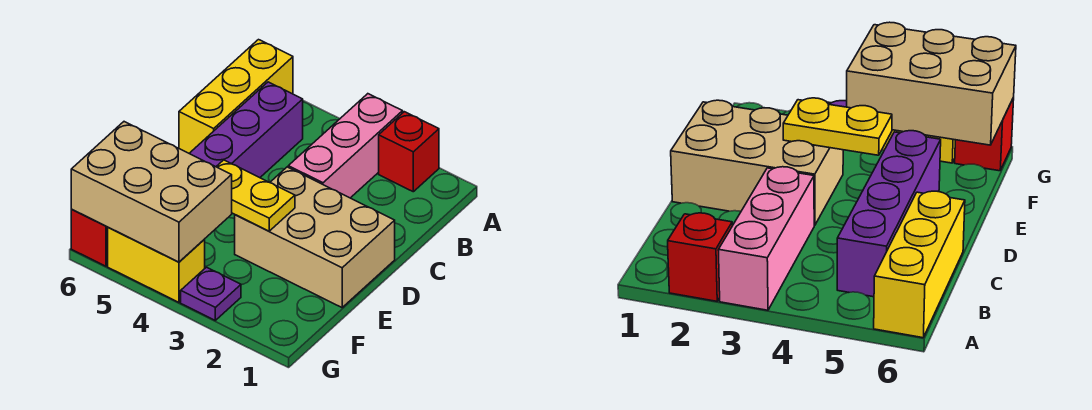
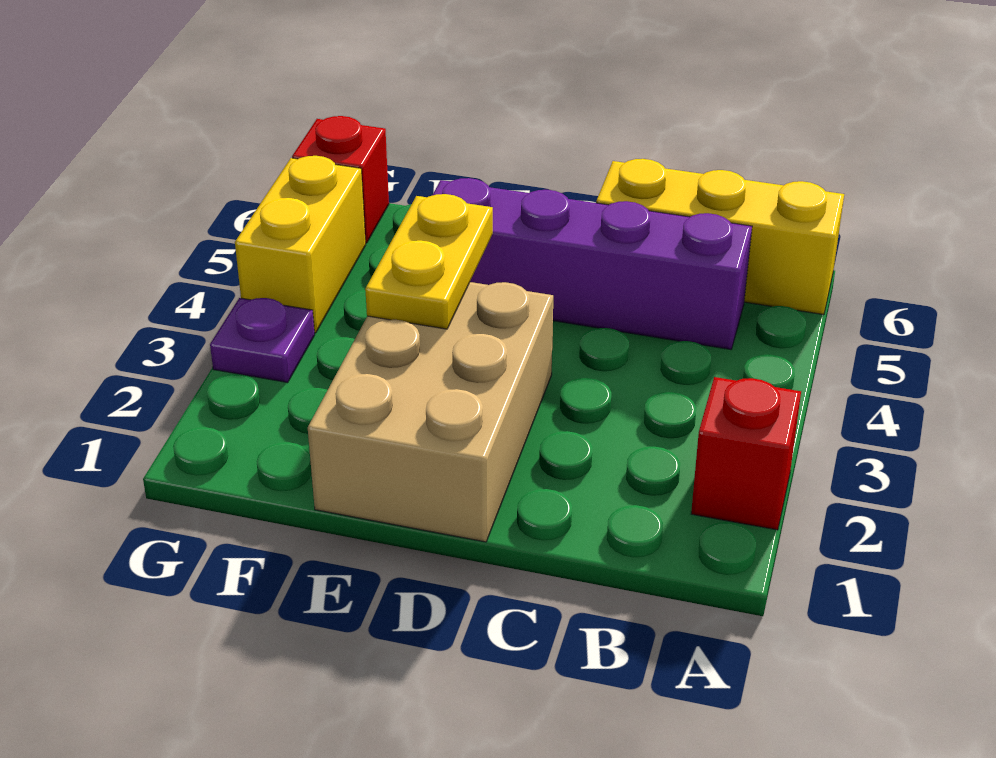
pink 1x3 brick [288,94,403,198] -> none
tan 2x3 brick [71,122,232,262] -> none

